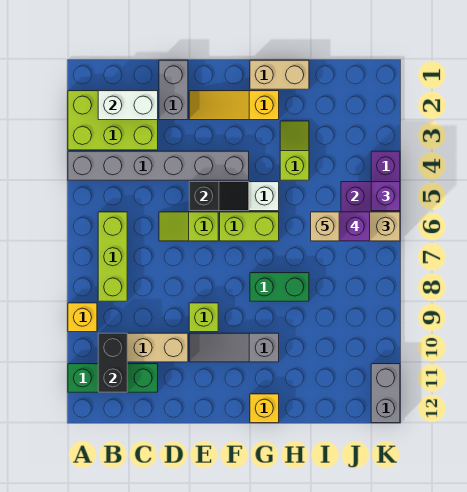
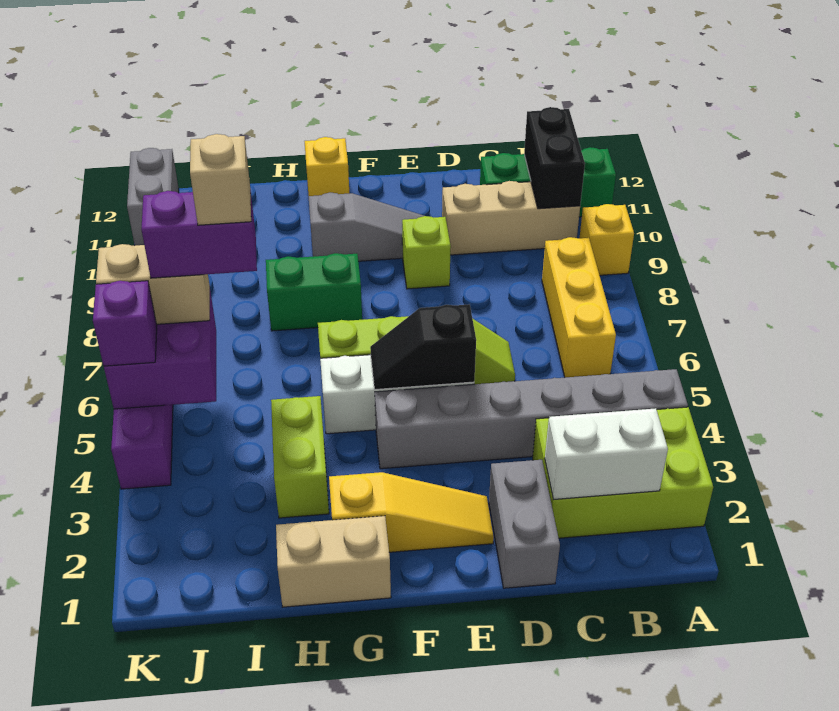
lime 1x3 brick [98,212,127,301] -> yellow 1x3 brick [542,237,616,377]
lime 1x2 slope [280,121,309,180] -> lime 1x2 brick [271,396,329,518]

